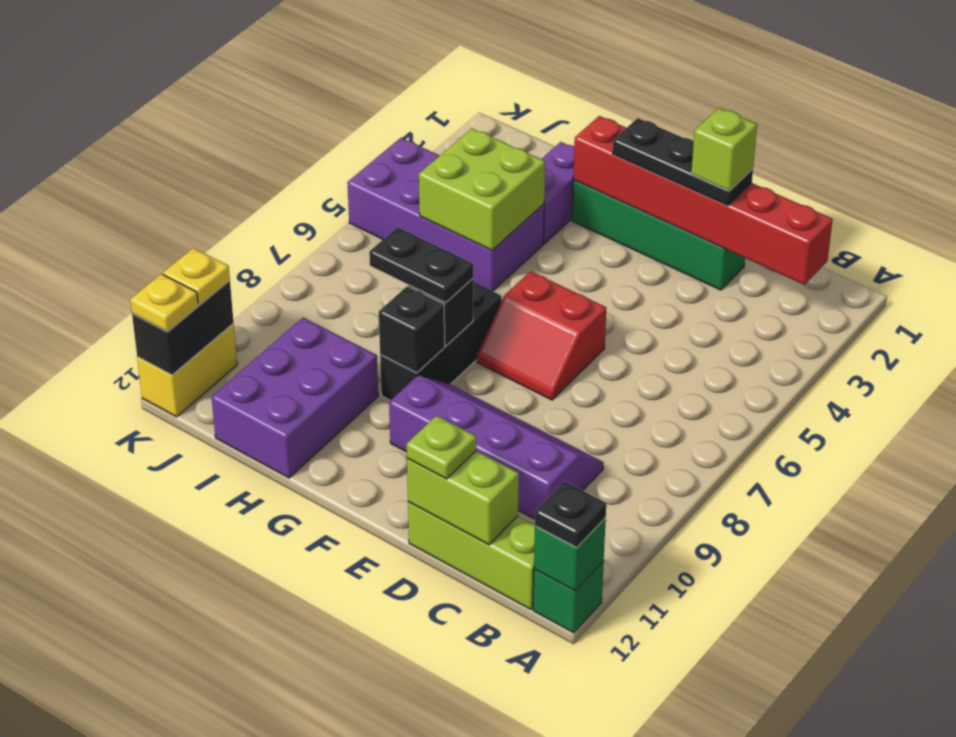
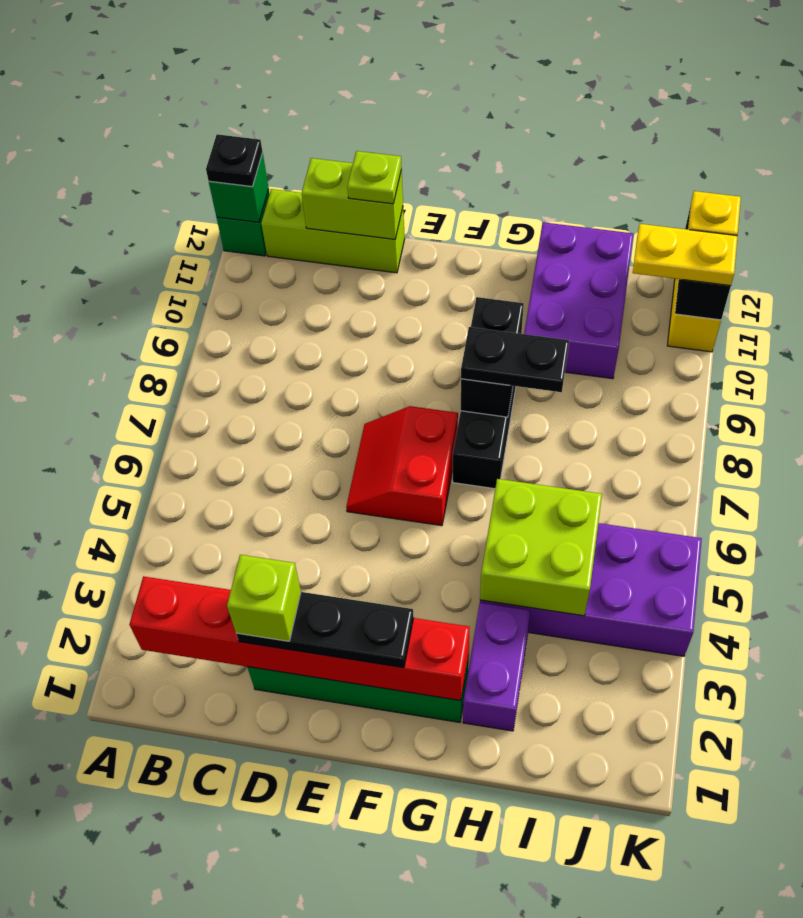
purple 2x4 slope [389,375,604,519] -> none
red 2x2 slope [477,271,606,400] -> red 2x2 slope turned to [346,406,458,526]
yellow 1x1 plate [163,248,230,305] -> yellow 1x2 plate [633,224,737,286]

